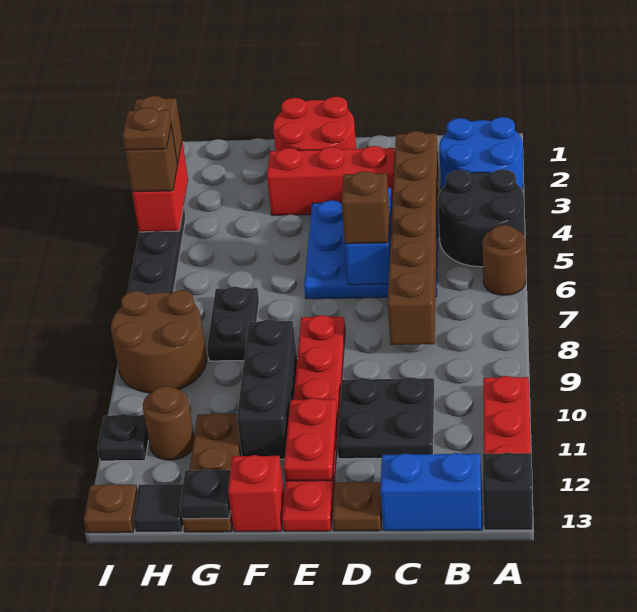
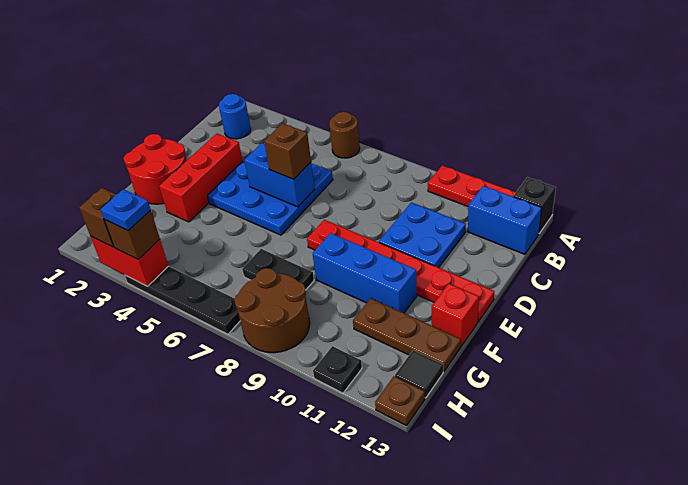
blue 2x2 round brick [439,117,523,190] -> blue 1x1 round brick [219,94,251,139]
black 2x2 round brick [438,169,525,267] -> none
blue 1x2 brick [380,453,482,531] -> blue 1x2 brick turned to [468,186,542,254]
brown 1x6 brick [388,131,438,345] -> none
black 2x2 plate [337,377,434,459] -> blue 2x2 plate [379,202,466,268]
brown 1x1 plate [332,482,382,531] -> none
red 1x2 plate [284,398,337,481] -> none
black 1x3 brick [237,320,297,459] -> blue 1x3 brick [313,233,417,313]
black 1x1 plate [180,469,231,519] -> none
brown 1x1 round brick [143,386,194,460] -> none
brown 1x1 plate [123,108,171,150] -> blue 1x1 plate [101,189,151,231]

